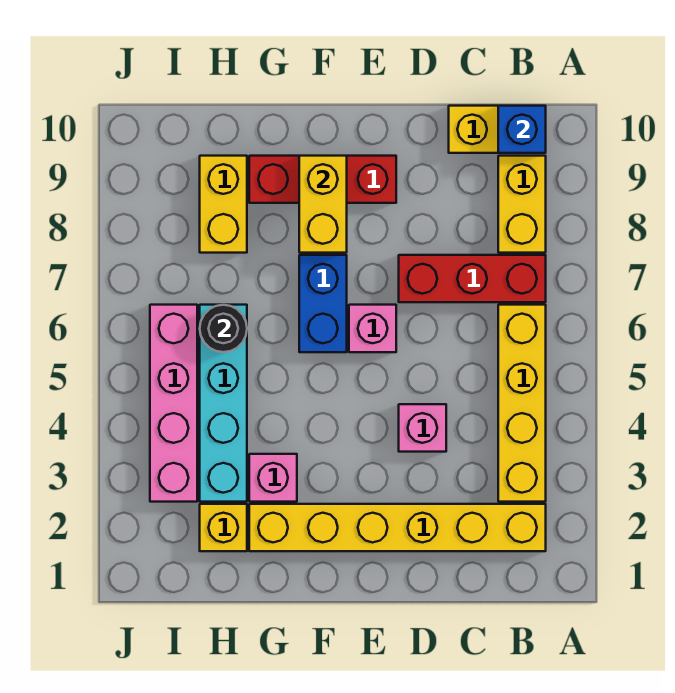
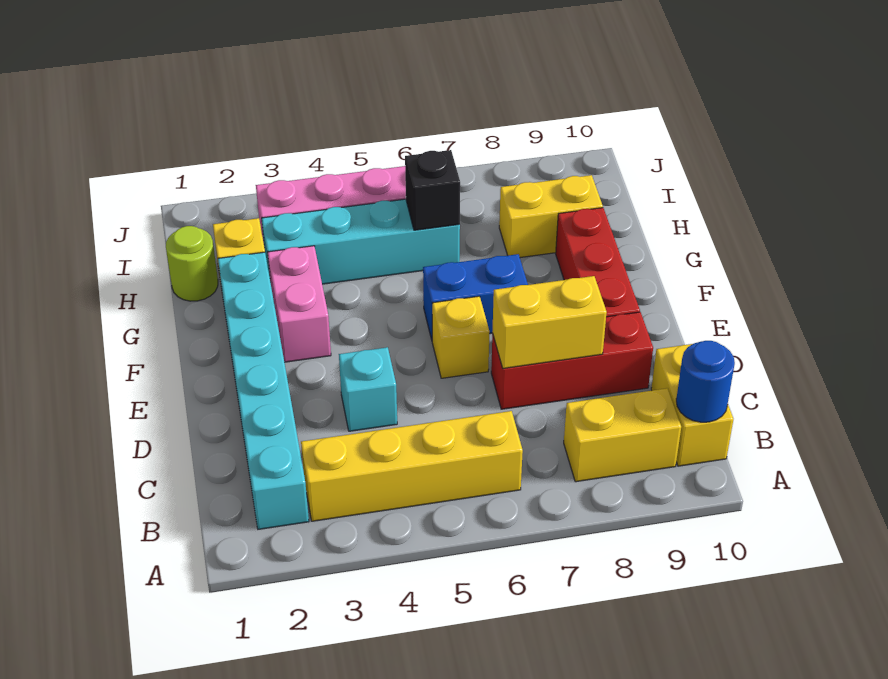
yellow 1x6 brick [249,504,546,551] -> cyan 1x6 brick [218,252,309,529]
red 1x3 brick [399,255,546,302] -> red 1x3 brick turned to [491,312,653,409]
blue 1x1 brick [498,106,546,153] -> blue 1x1 round brick [676,341,735,422]
pink 1x1 brick [399,404,446,452] -> cyan 1x1 brick [339,347,397,431]
pink 1x1 brick [349,305,396,352] -> yellow 1x1 brick [432,296,490,378]
yellow 1x2 brick [299,156,347,253] -> yellow 1x2 brick moved to [492,276,607,368]
pink 1x1 brick [249,454,297,502] -> pink 1x2 brick [268,246,331,362]
none -> lime 1x1 round brick [166,226,218,301]
black 1x1 round brick [200,305,247,352] -> black 1x1 brick [405,150,460,230]

